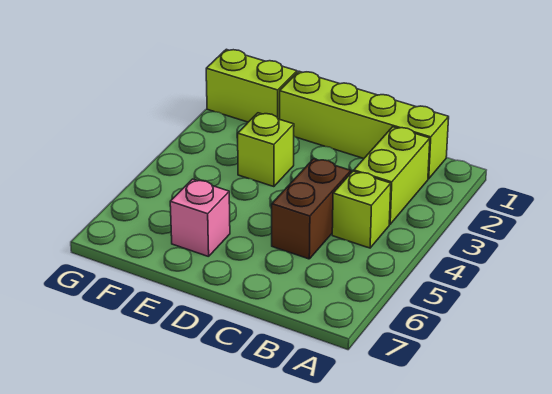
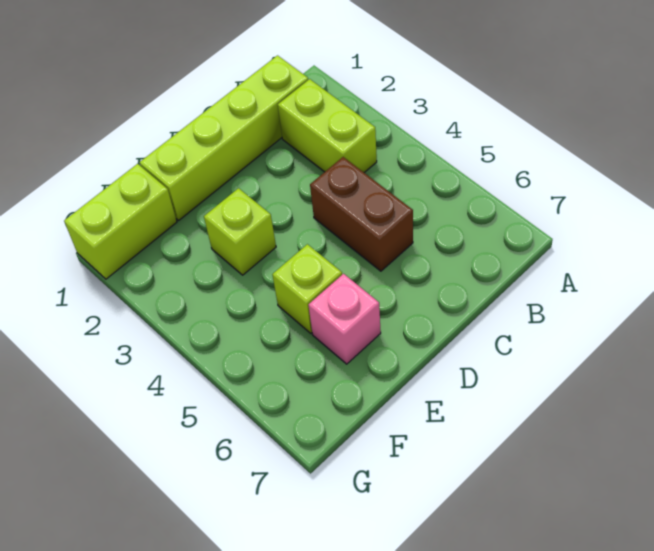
lime 1x1 brick [332,171,391,248] -> lime 1x1 brick moved to [272,244,342,333]

